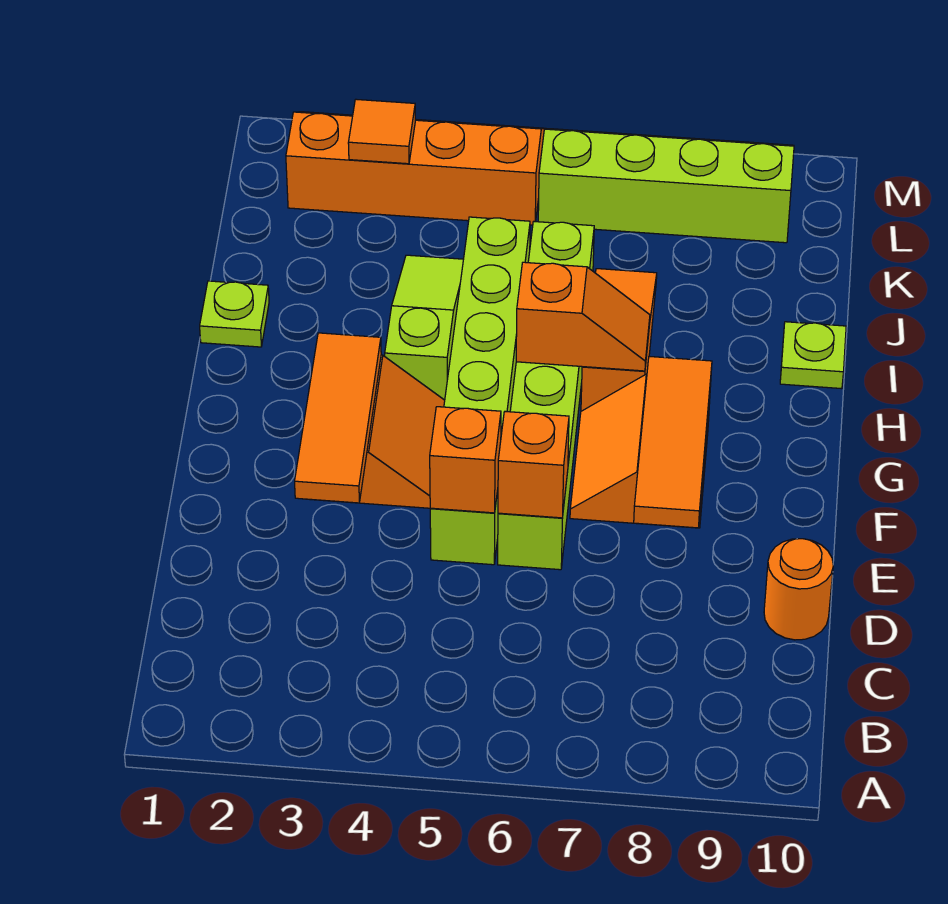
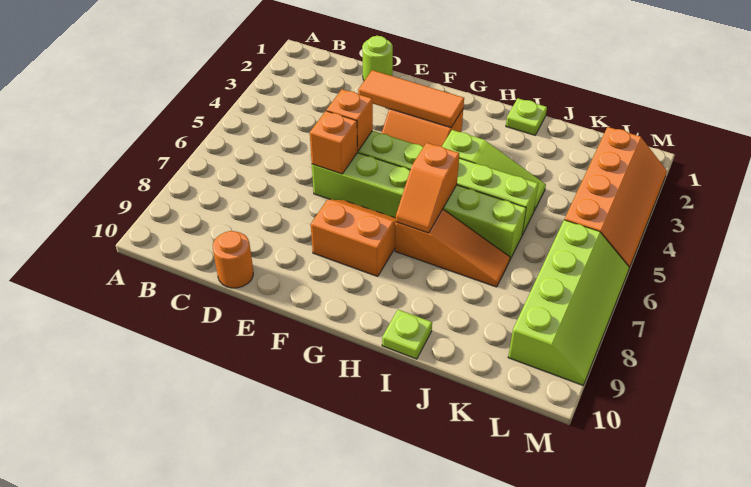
none -> lime 1x1 round brick [362,36,393,80]
orange 1x3 tile [634,356,712,528] -> none
orange 1x1 tile [348,99,415,164] -> none

